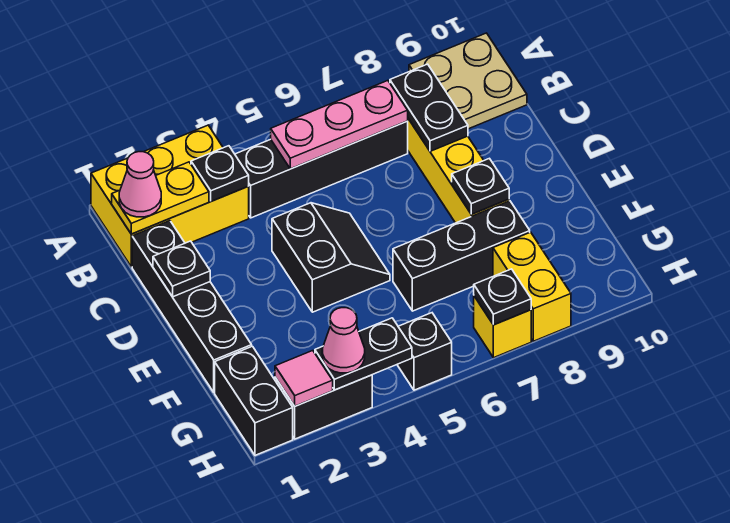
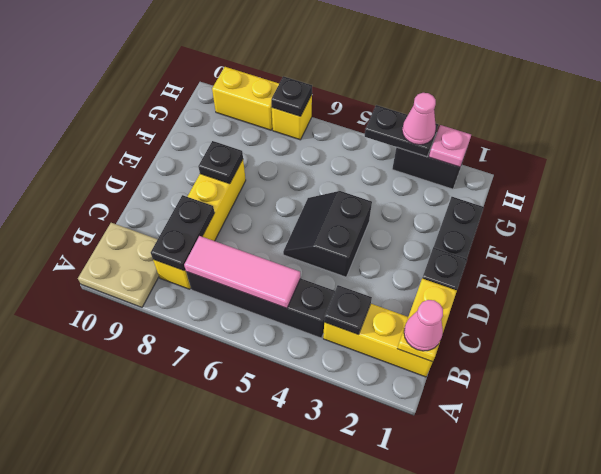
yellow 2x3 brick [91,125,249,267] -> yellow 1x3 brick [323,304,433,377]
yellow 1x2 plate [112,162,209,234] -> yellow 1x2 plate turned to [397,279,457,362]
pink 1x3 plate [271,81,408,169] -> pink 1x3 tile [184,236,300,308]
black 1x3 brick [393,201,530,311] -> none
black 1x2 brick [215,346,293,455] -> none
yellow 1x2 brick [493,232,571,341] -> yellow 1x2 brick turned to [212,67,279,130]
pink 1x1 tile [275,351,333,406] -> pink 1x1 plate [429,125,471,167]
black 1x1 brick [397,313,452,390] -> none

